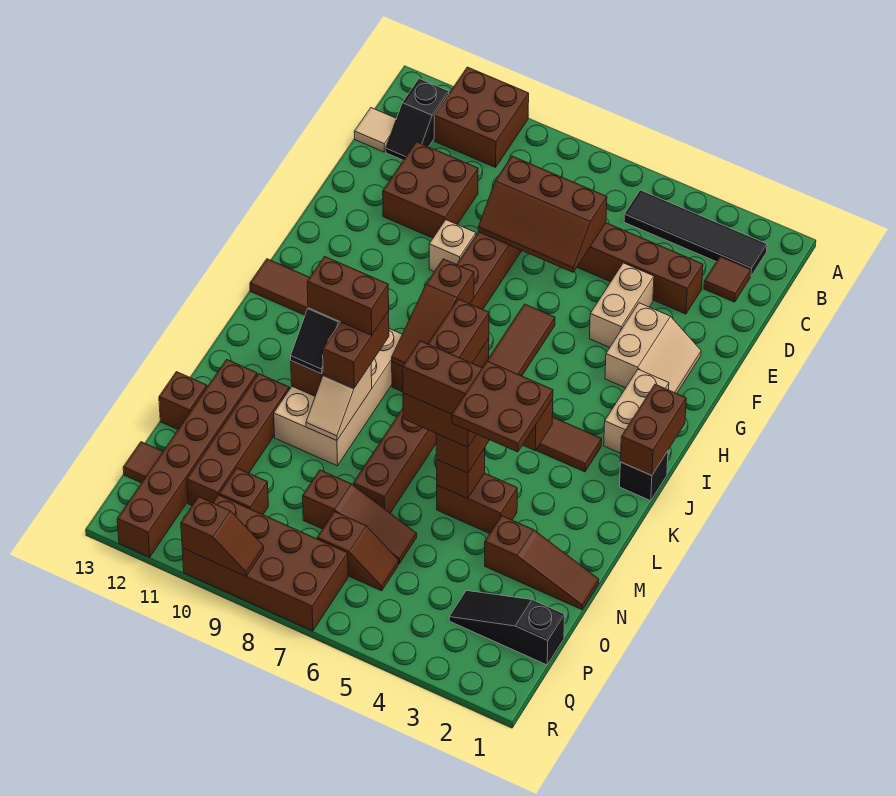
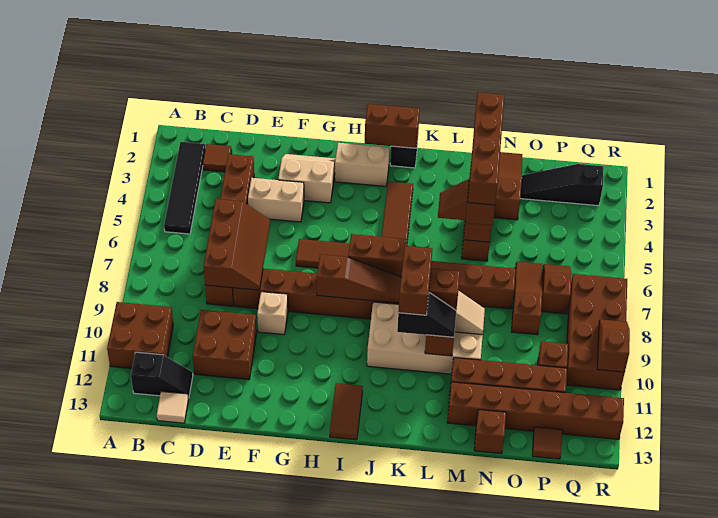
brown 2x2 plate [452,361,553,452] -> none
black 1x3 slope [449,590,565,665] -> black 1x3 slope turned to [521,164,604,206]

